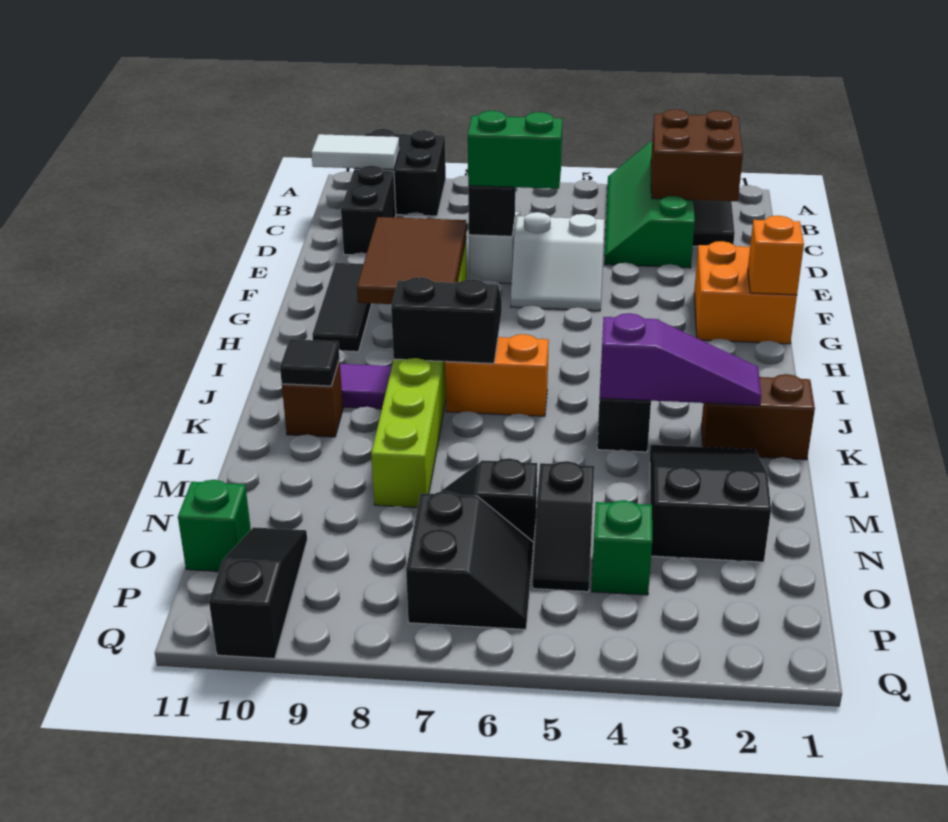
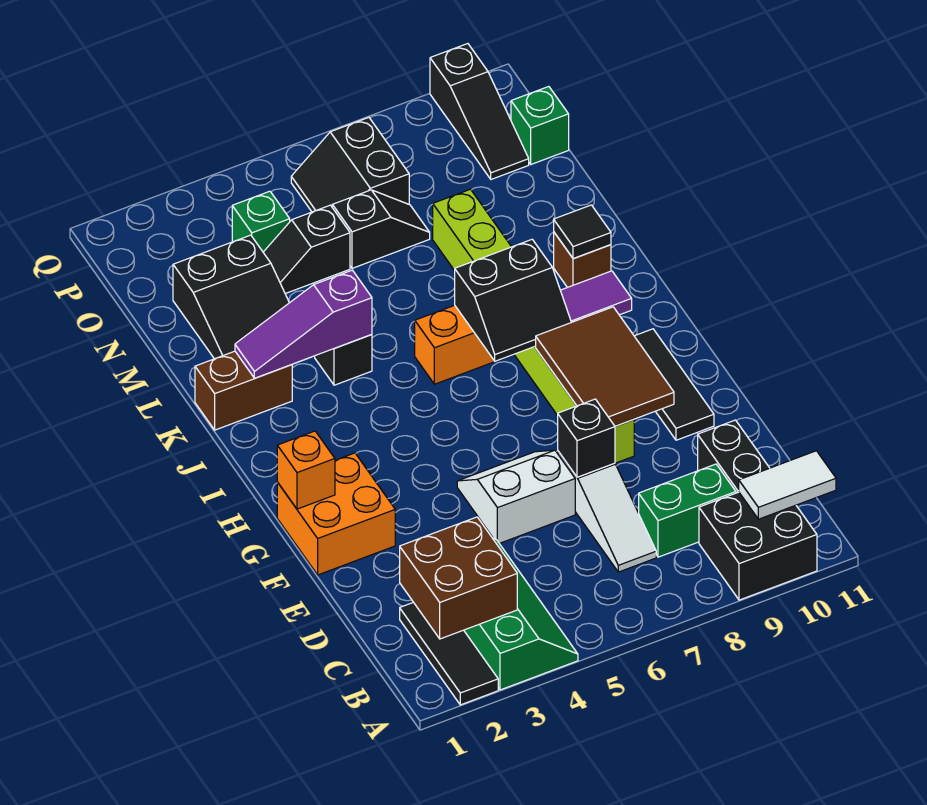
green 1x2 brick [468,111,562,189] -> green 1x2 brick moved to [639,464,736,557]
black 1x2 slope [533,461,594,592] -> black 1x2 slope turned to [263,205,350,294]

